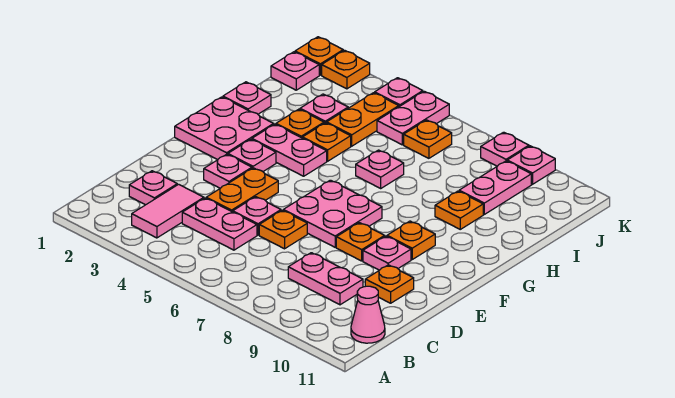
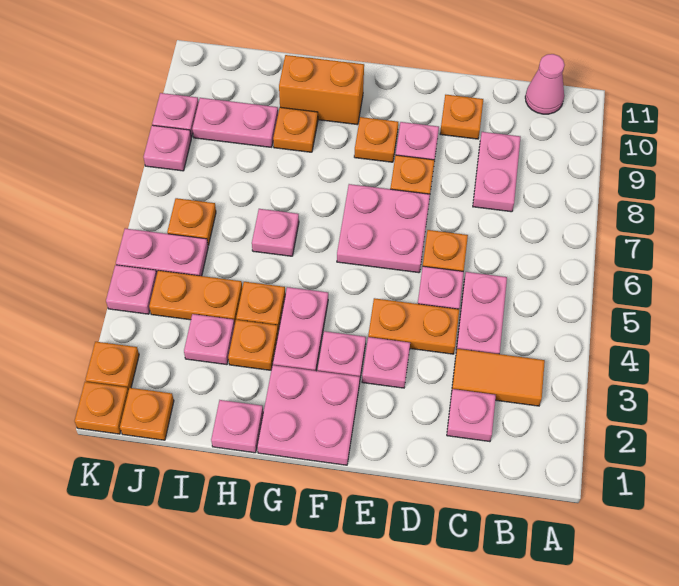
pink 1x2 tile [132,184,204,238] -> orange 1x2 tile [452,349,545,406]
none -> orange 1x2 brick [279,55,364,125]
pink 1x1 plate [271,52,319,90] -> orange 1x1 plate [120,388,174,440]

